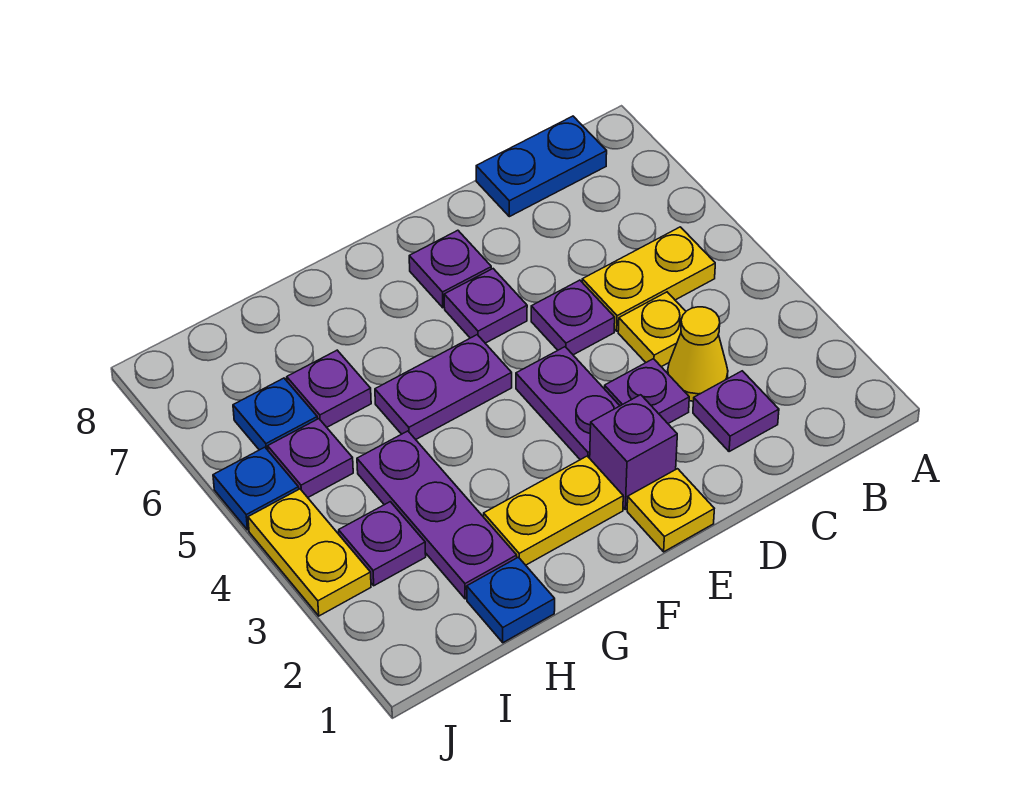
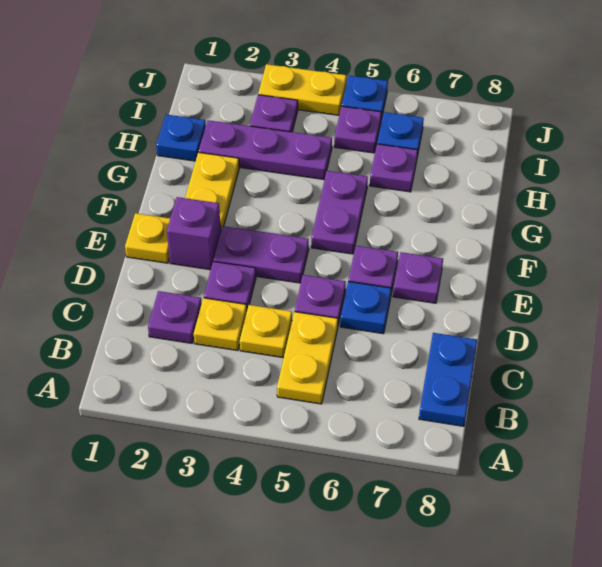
yellow 1x1 cone [668,307,728,401] -> yellow 1x1 plate [194,298,247,351]
none -> blue 1x1 plate [340,282,391,334]

